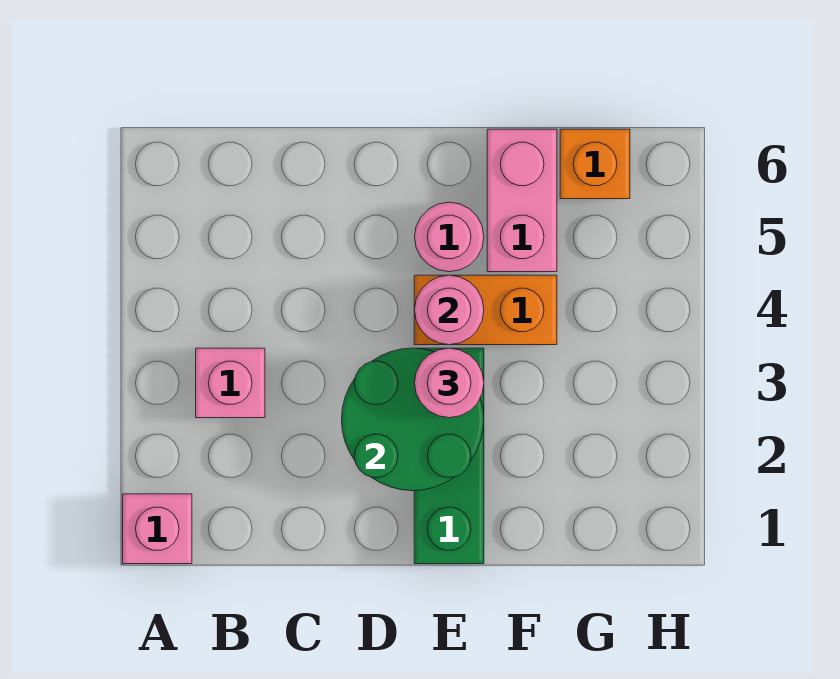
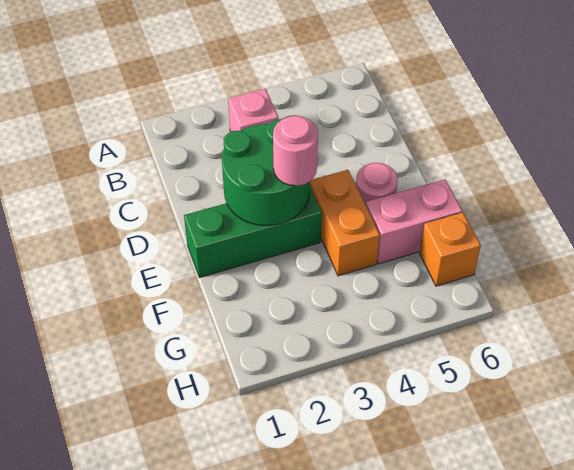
pink 1x1 brick [123,494,192,564] -> none
pink 1x1 round brick [415,275,484,345] -> none

